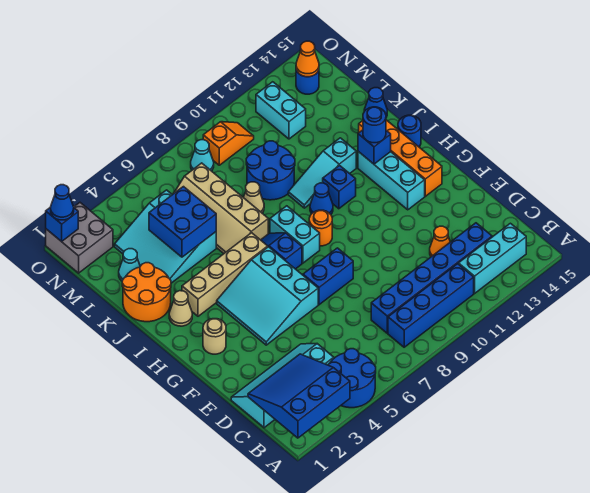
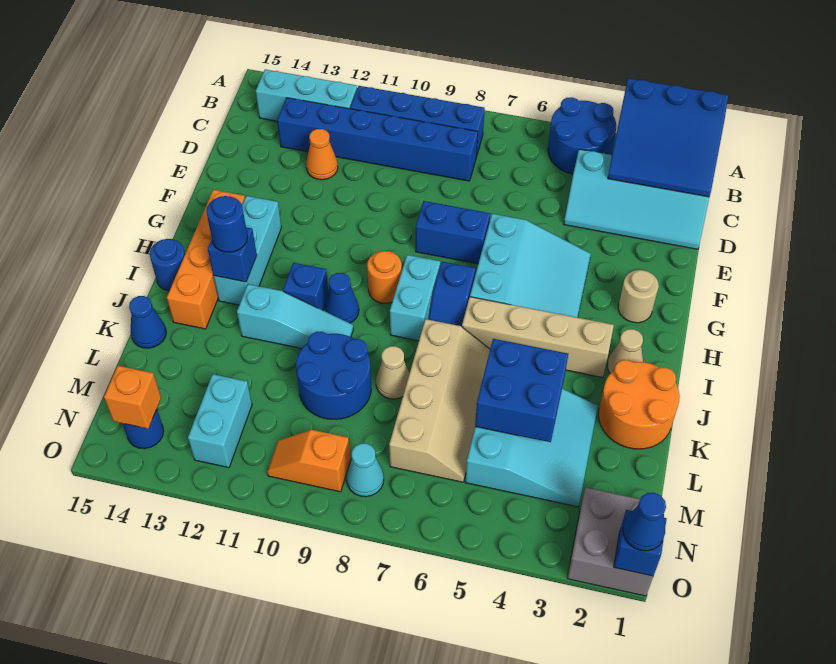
cyan 1x1 cone [119,249,140,281] -> none
orange 1x1 cone [296,41,319,77] -> orange 1x1 brick [104,366,161,429]

